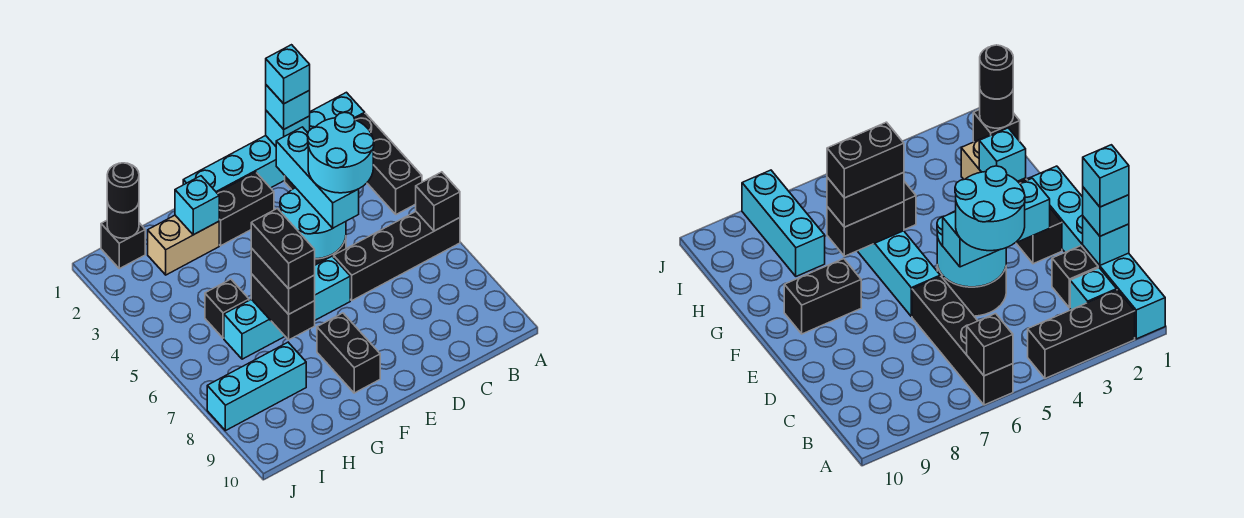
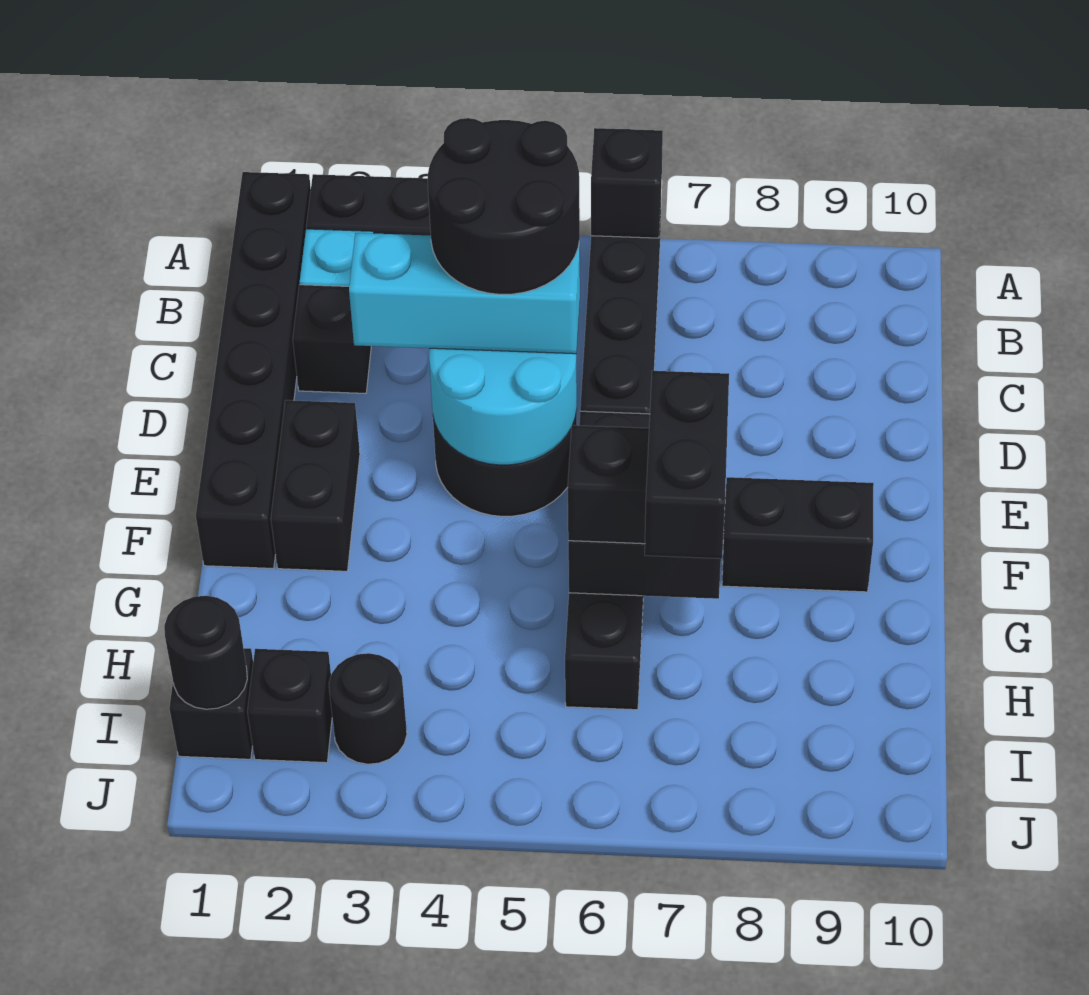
cyan 1x6 brick [183,92,365,193] -> black 1x6 brick [196,172,311,568]
cyan 1x1 brick [266,111,310,146] -> none
cyan 1x1 brick [266,85,310,129] -> none
cyan 1x1 brick [266,45,310,104] -> none
cyan 2x2 round brick [308,112,374,193] -> black 2x2 round brick [428,118,580,294]
cyan 1x4 brick [224,256,350,359] -> black 1x4 brick [565,411,650,710]
tan 1x2 brick [148,215,219,275] -> none
cyan 1x1 brick [175,176,219,235] -> none
black 1x2 brick [251,208,315,289] -> black 1x2 brick turned to [645,371,729,559]
black 1x1 brick [205,279,249,338] -> black 1x1 brick moved to [247,649,332,763]
cyan 1x3 brick [207,342,306,431] -> none
black 1x1 round brick [107,163,139,213] -> black 1x1 round brick moved to [329,653,407,764]

